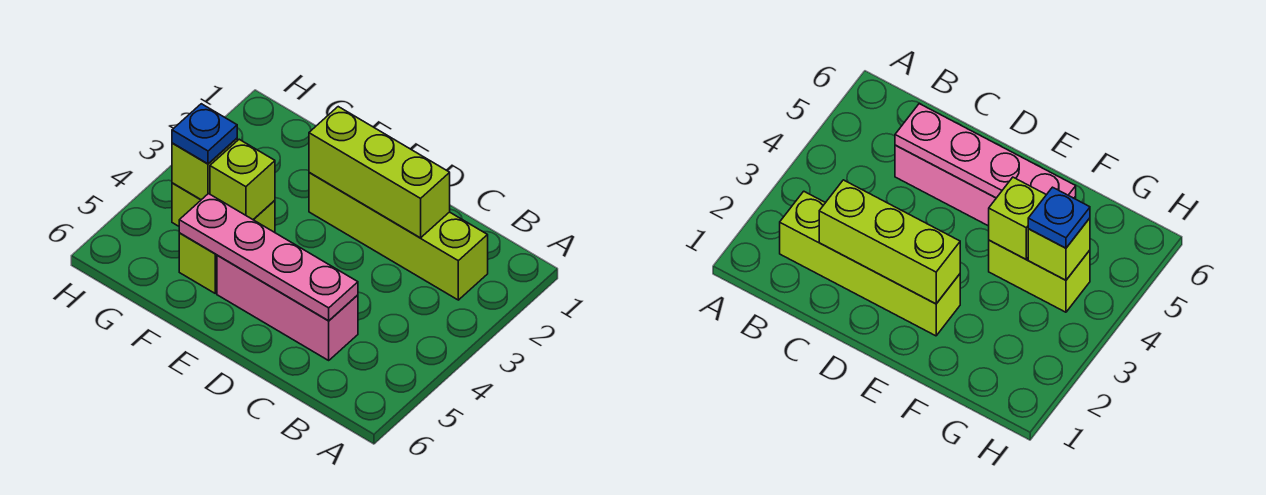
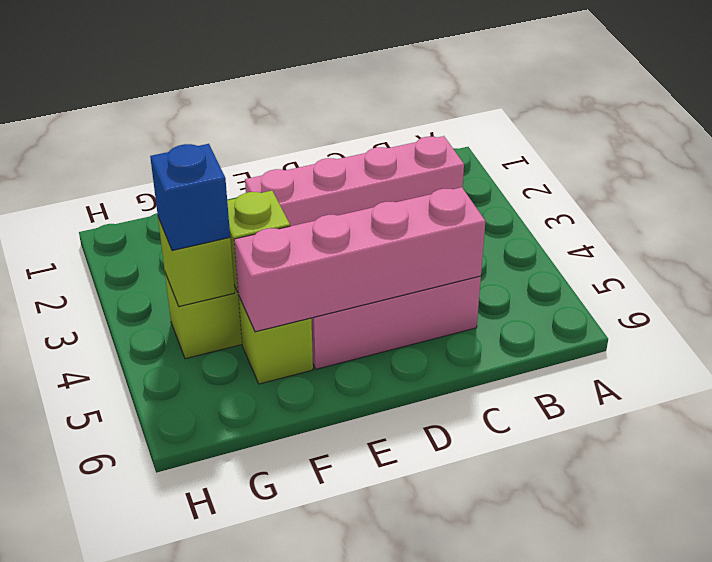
lime 1x4 brick [309,173,488,300] -> pink 1x4 brick [245,136,464,226]
lime 1x3 brick [309,107,450,238] -> none
pink 1x4 plate [179,194,358,321] -> pink 1x4 brick [234,187,485,332]
blue 1x1 plate [172,104,237,164] -> blue 1x1 brick [150,144,230,251]

